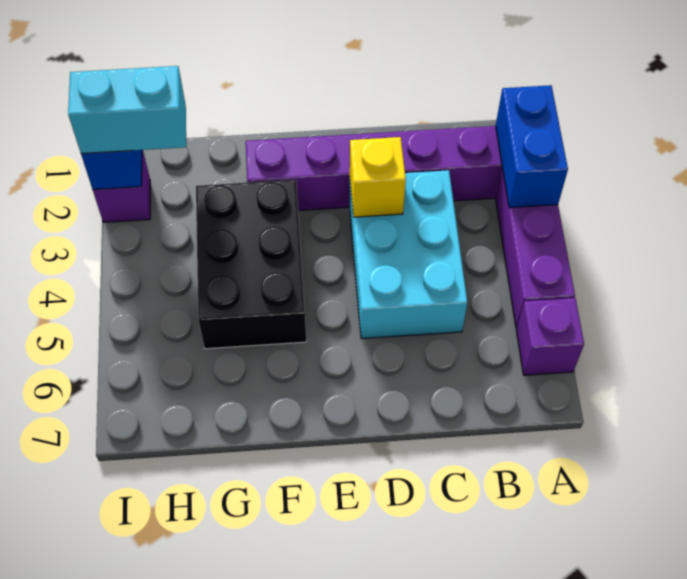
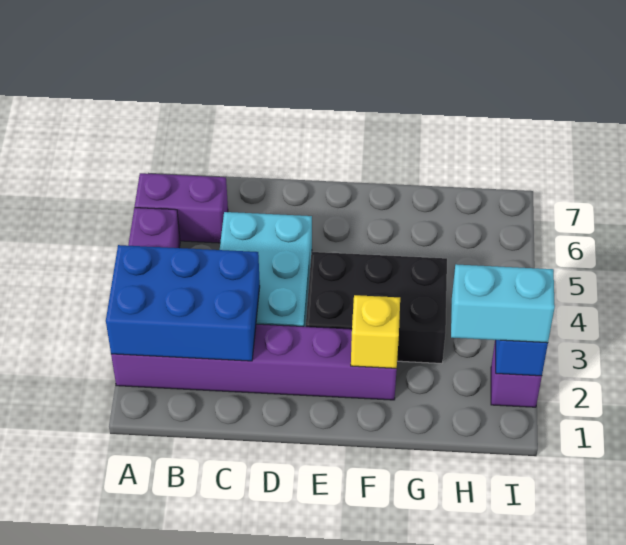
blue 1x2 brick [496,85,568,208] -> blue 2x3 brick [106,245,260,361]
purple 1x1 brick [516,298,584,375] -> purple 1x2 brick [135,173,228,243]
yellow 1x1 brick [350,137,406,217] -> yellow 1x1 brick moved to [351,295,400,368]
black 2x3 brick [196,180,307,349] -> black 2x3 brick turned to [306,252,447,364]

